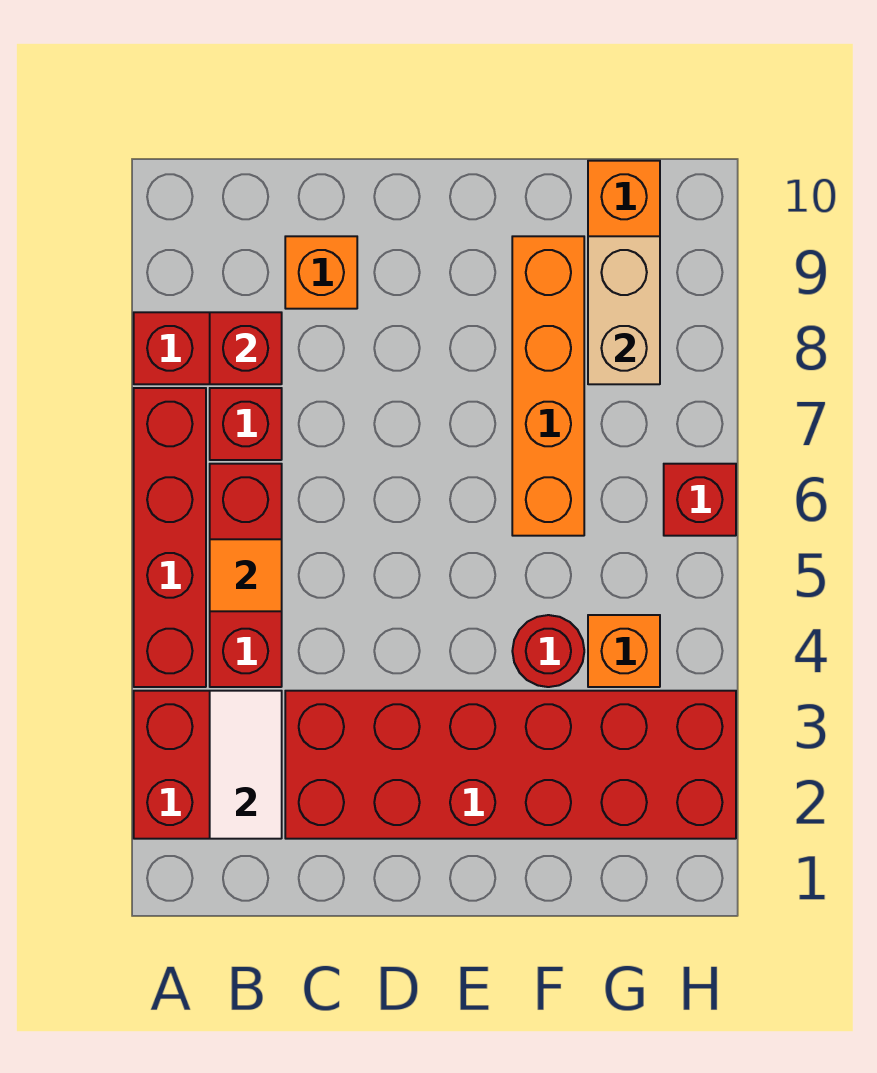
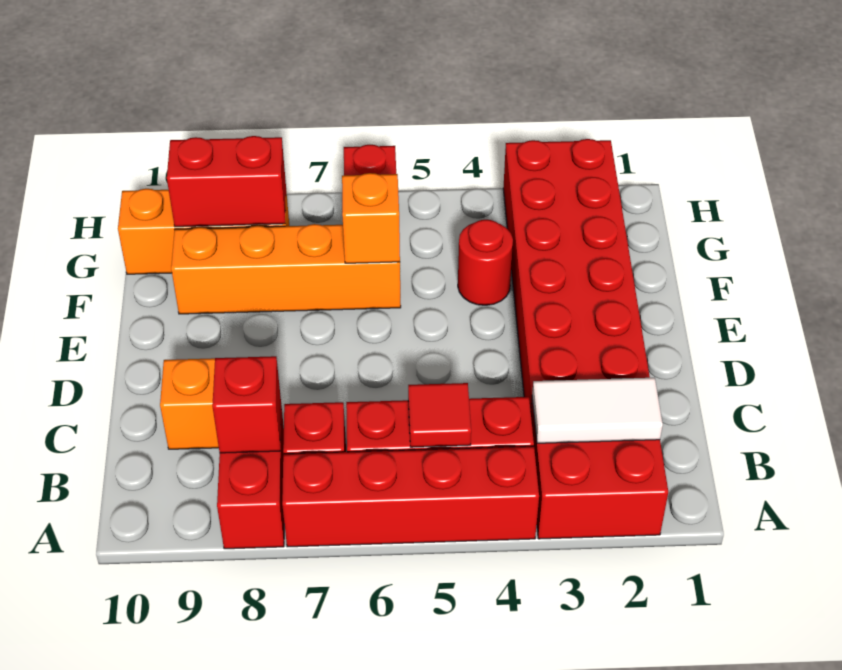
orange 1x1 tile [210,539,282,611] -> red 1x1 tile [408,383,471,447]
orange 1x1 brick [588,615,660,687] -> orange 1x1 brick moved to [342,173,400,263]
tan 1x2 brick [588,236,660,384] -> red 1x2 brick [167,136,286,227]

